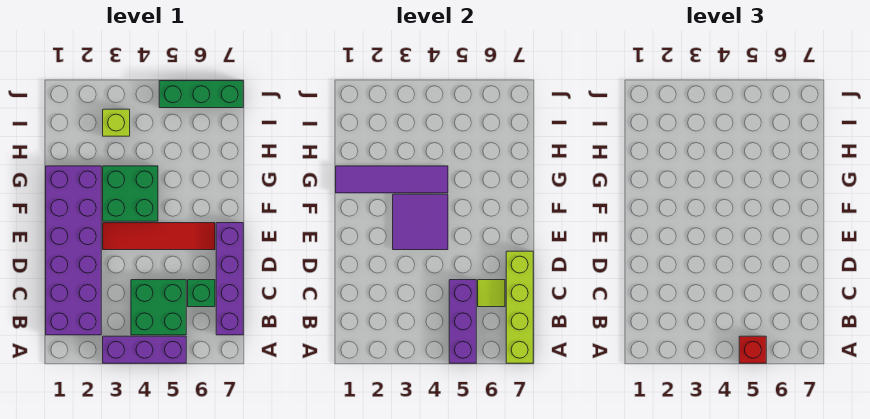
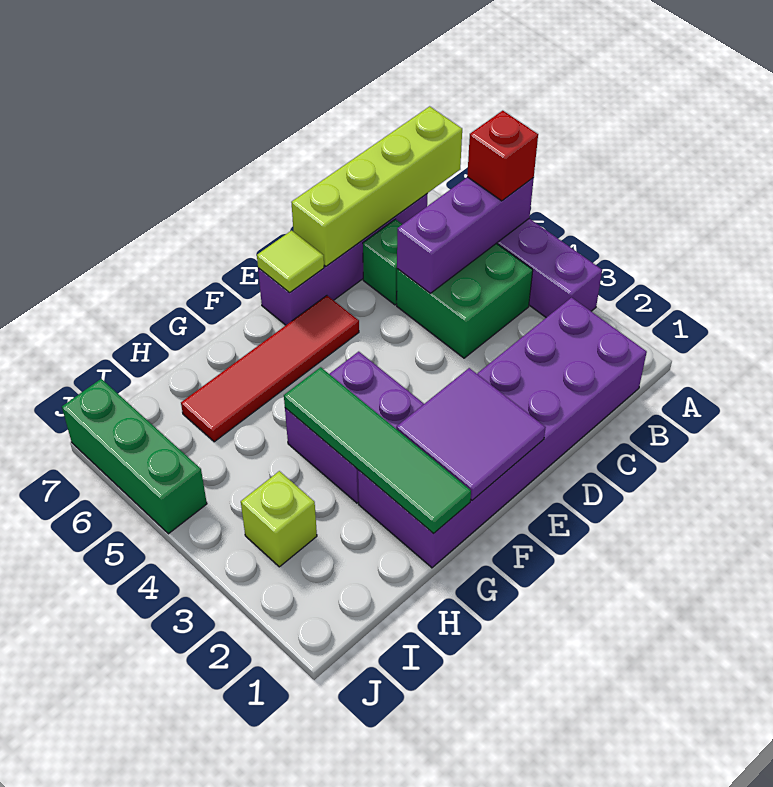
lime 1x1 tile [478,280,505,307] -> lime 1x1 tile moved to [257,231,324,292]
red 1x4 tile [103,223,215,250] -> red 1x4 tile turned to [181,296,359,442]
purple 2x2 tile [393,194,448,250] -> purple 2x2 tile moved to [396,368,546,500]
green 2x2 brick [103,166,158,221] -> purple 2x2 brick [285,352,424,503]
purple 1x4 tile [336,166,448,193] -> green 1x4 tile [284,367,471,534]

